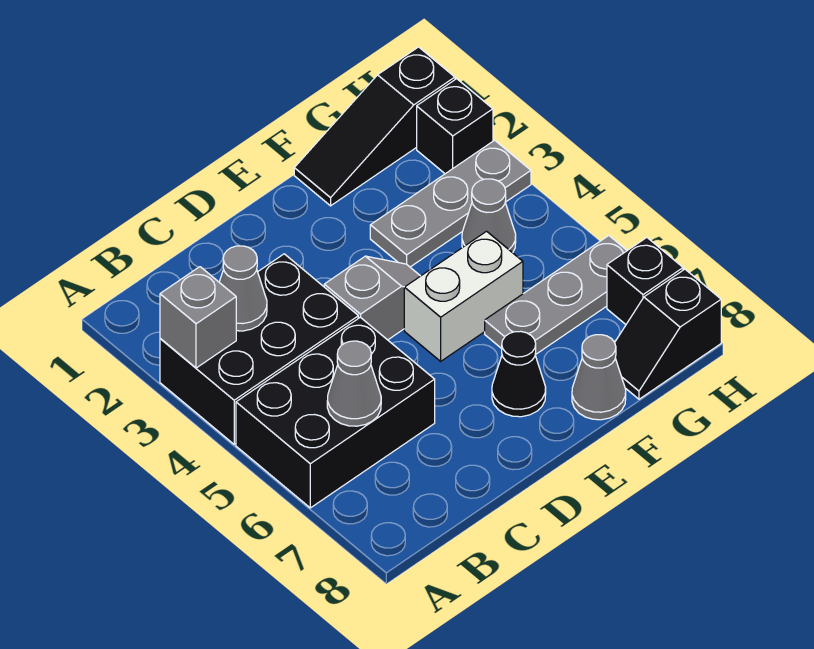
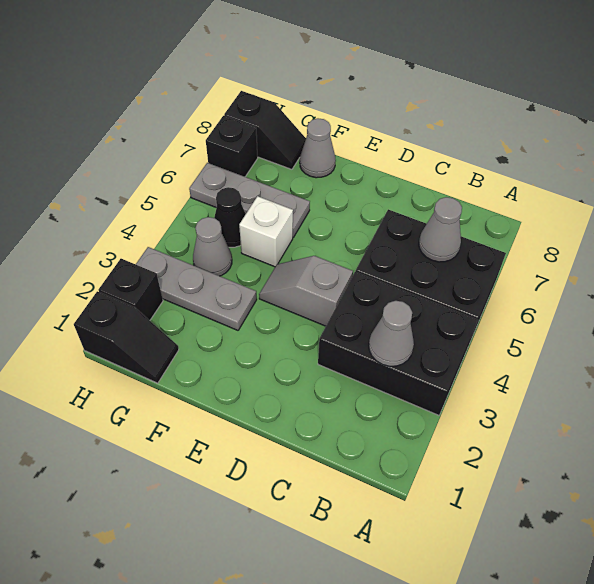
grey 1x1 brick [160,267,236,368] -> none
white 1x2 brick [404,231,523,361] -> white 1x1 brick [239,196,293,267]
black 1x1 cone [492,331,546,417] -> black 1x1 cone moved to [214,187,246,247]
black 1x3 slope [294,47,455,206] -> black 1x2 slope [74,291,179,383]

